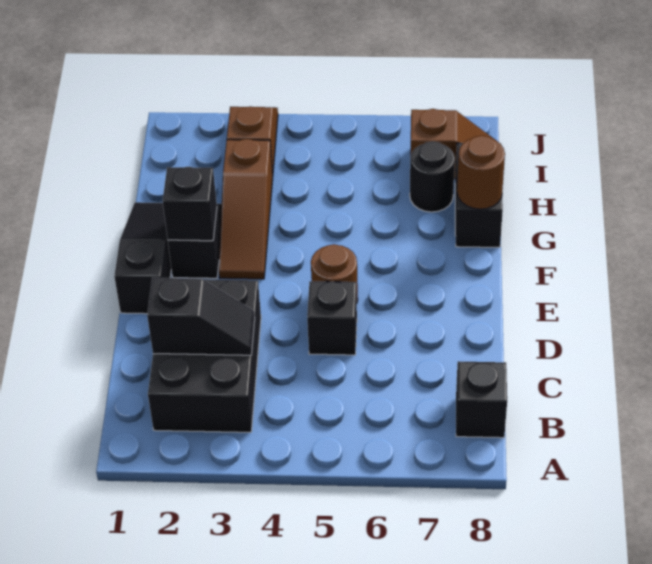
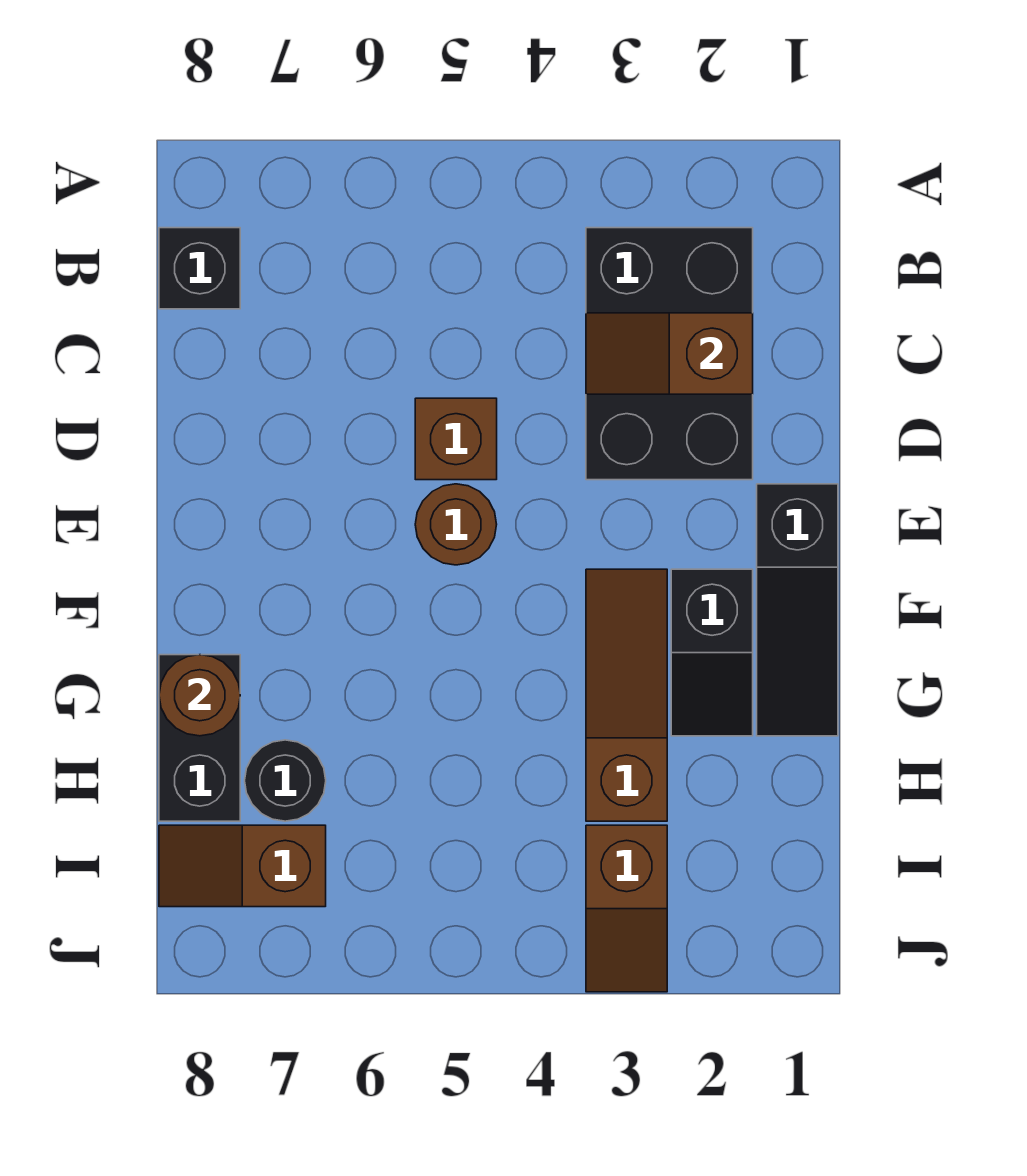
black 1x2 slope [147,278,255,355] -> brown 1x2 slope [586,313,753,394]
black 1x1 brick [307,281,357,355] -> brown 1x1 brick [415,398,497,480]
black 1x1 brick [163,167,217,241] -> none

